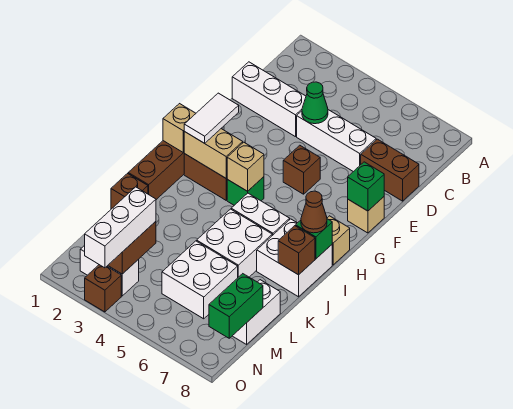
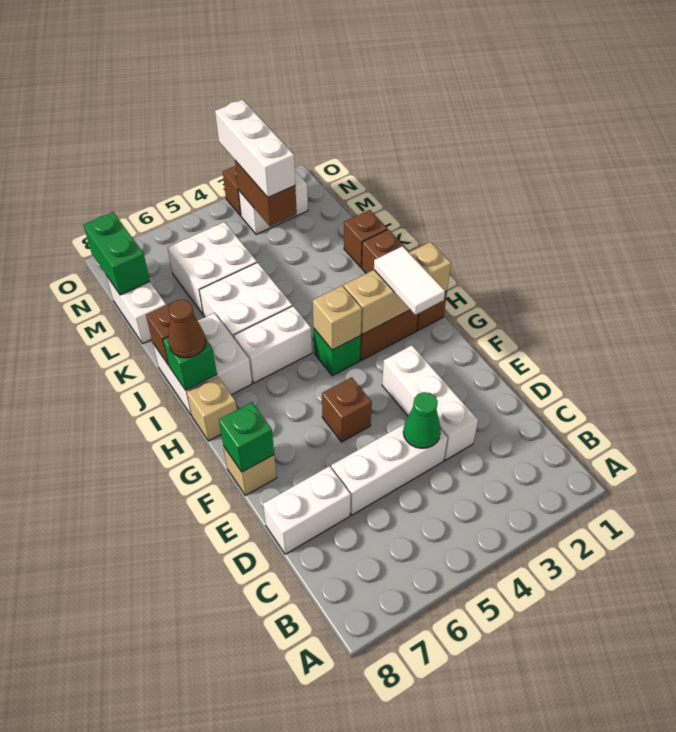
white 1x3 brick [232,62,306,137] -> white 1x3 brick turned to [382,345,478,460]
brown 1x2 brick [361,139,419,201] -> white 1x2 brick [263,466,351,554]

